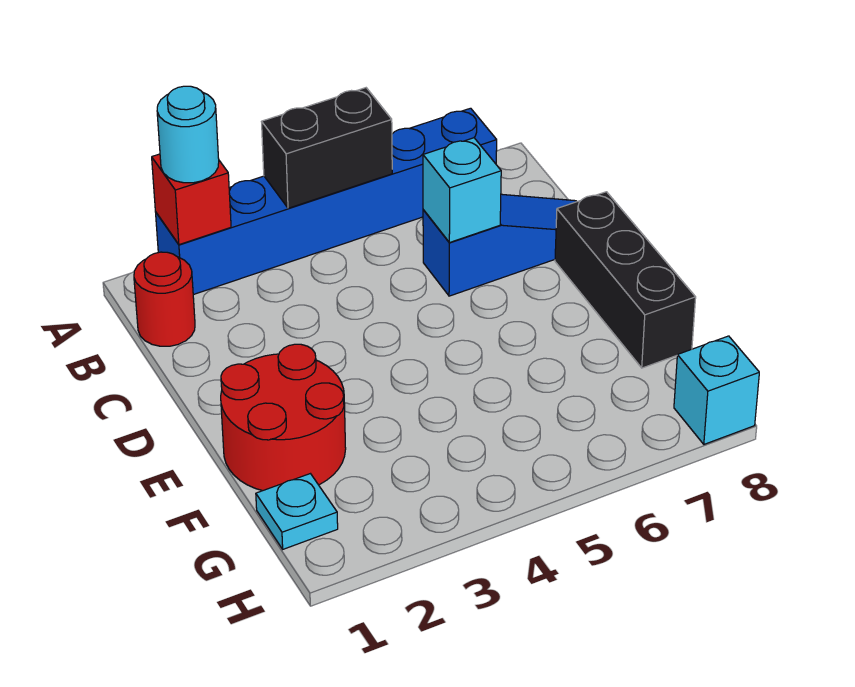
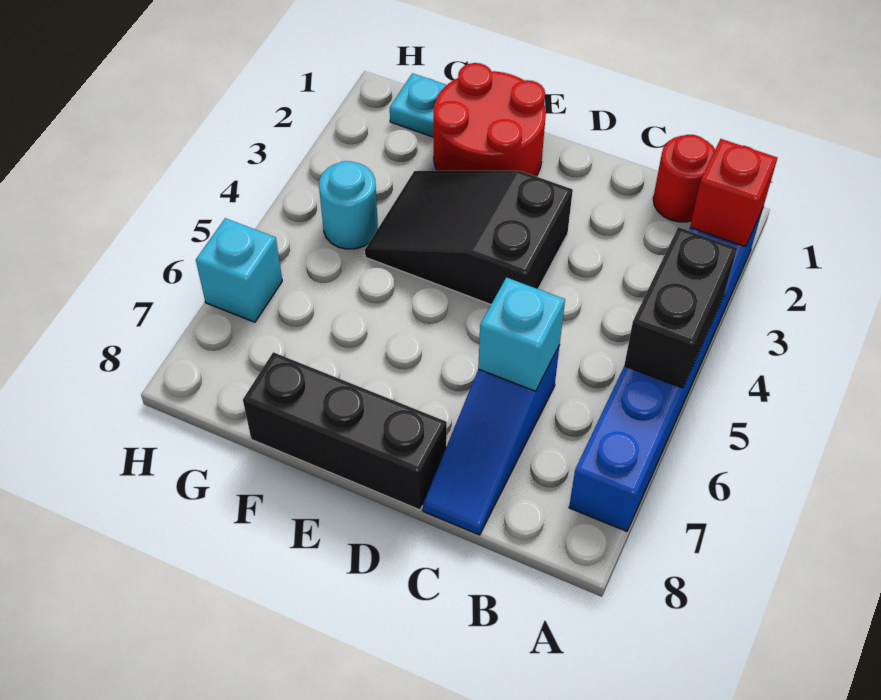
cyan 1x1 round brick [157,86,219,183] -> cyan 1x1 round brick moved to [319,161,378,249]
none -> black 2x3 slope [365,171,573,304]
cyan 1x1 brick [674,336,759,444] -> cyan 1x1 brick moved to [196,218,282,322]

